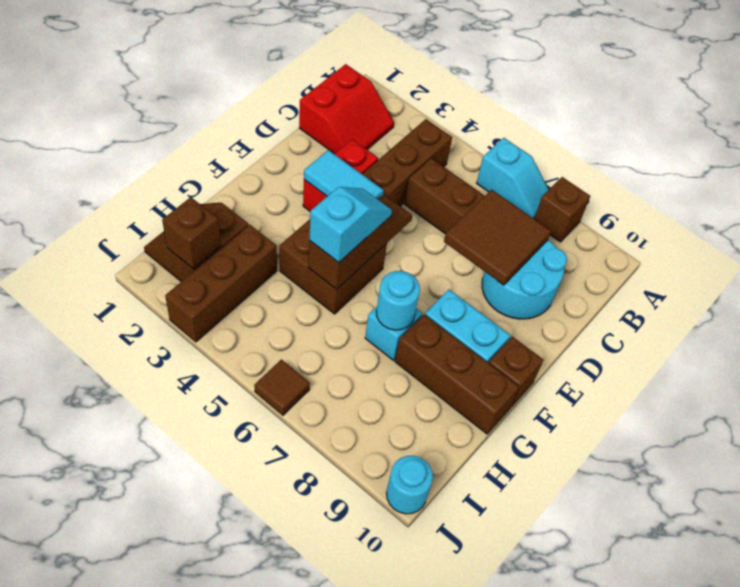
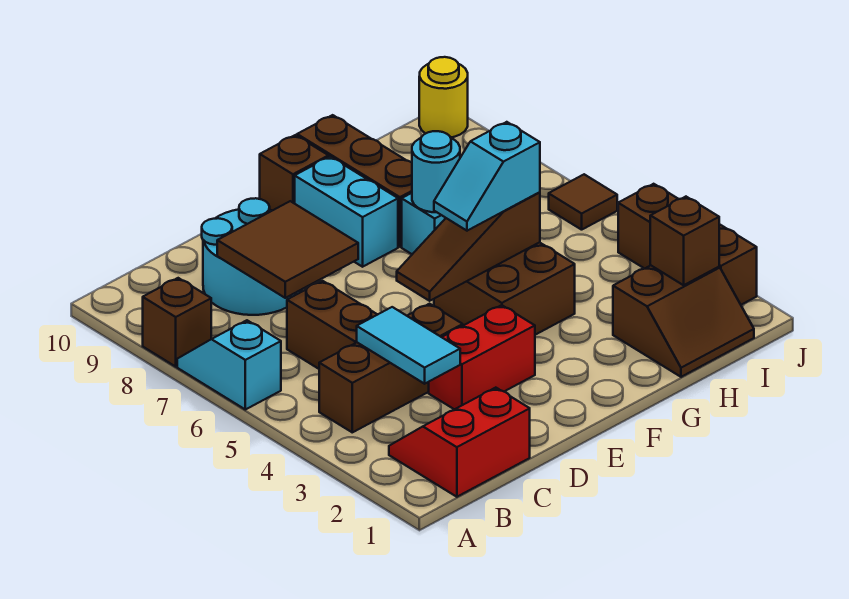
cyan 1x2 tile [304,150,384,199] -> cyan 1x2 tile moved to [357,307,460,384]
brown 1x3 brick [165,225,277,342] -> brown 1x3 brick turned to [618,184,757,305]
cyan 1x1 round brick [386,456,433,514] -> yellow 1x1 round brick [419,57,468,138]

